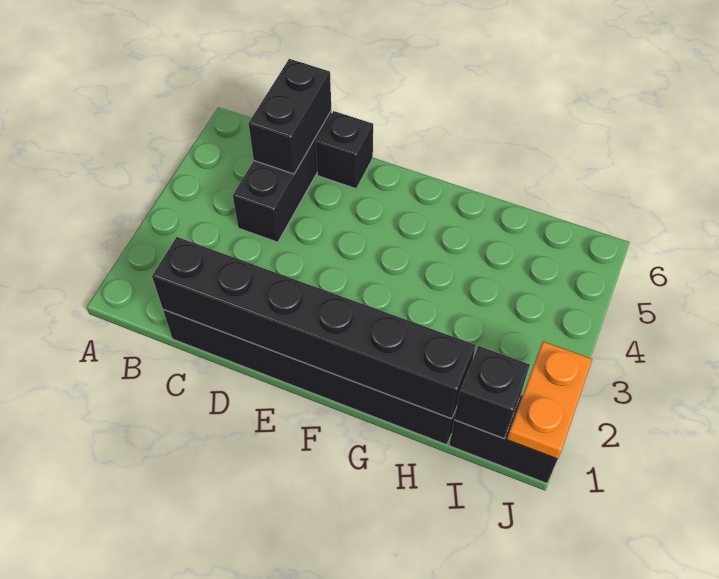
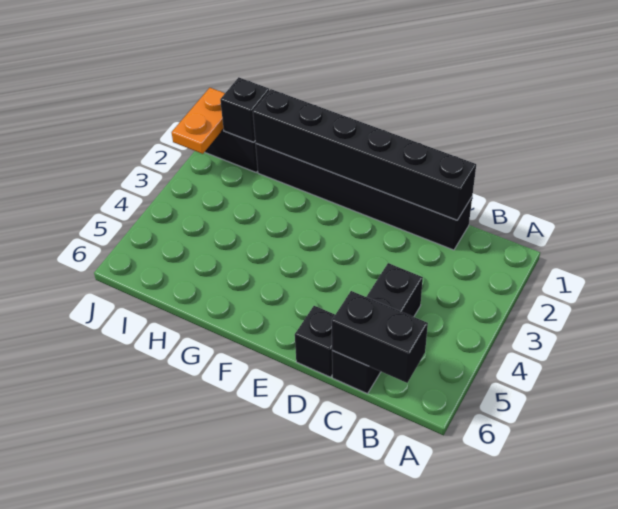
black 1x2 brick [249,59,331,174] -> black 1x2 brick turned to [332,291,428,383]

